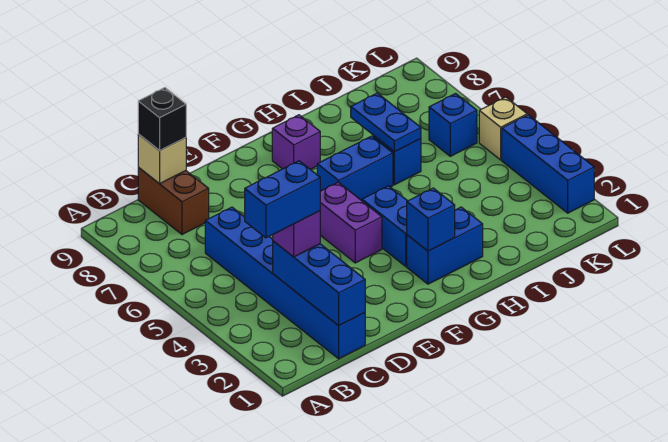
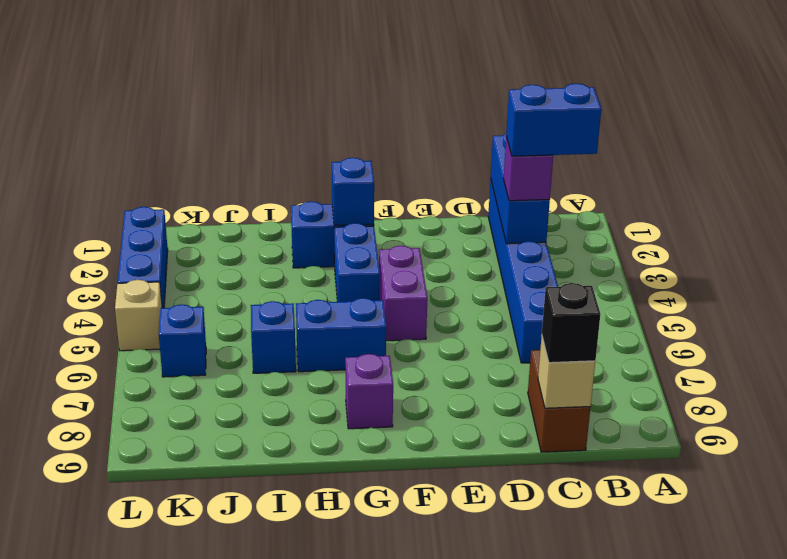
blue 1x2 plate [351,93,421,152] -> none

